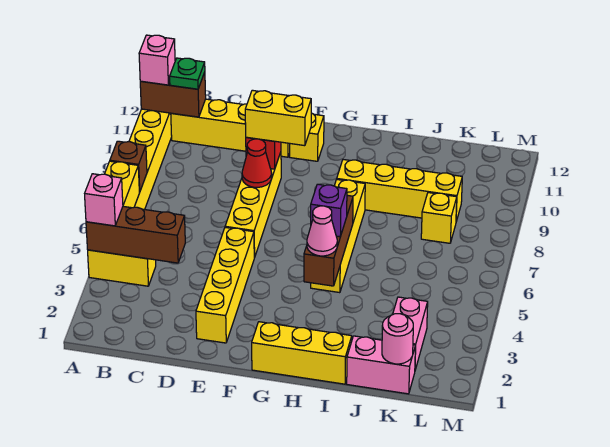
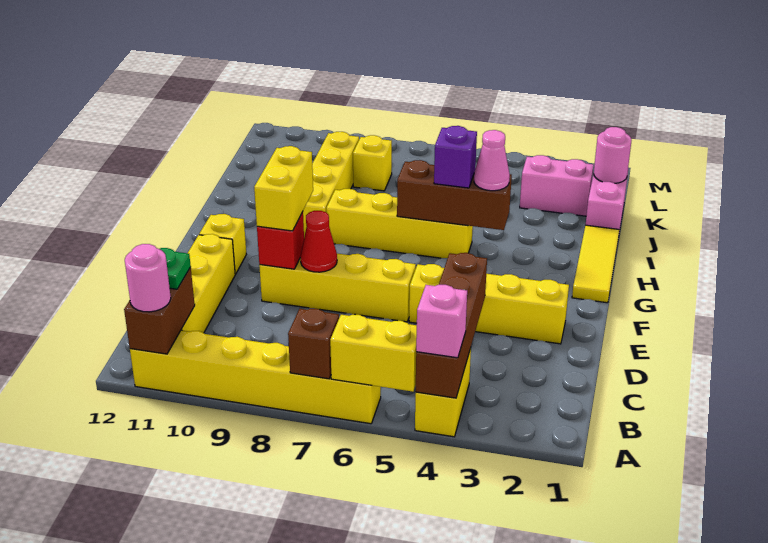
brown 1x3 brick [86,206,185,263] -> brown 1x4 brick [416,253,487,398]
pink 1x1 brick [139,35,175,85] -> pink 1x1 round brick [125,244,171,312]
yellow 1x3 brick [252,322,352,384] -> yellow 1x3 tile [572,225,619,303]

